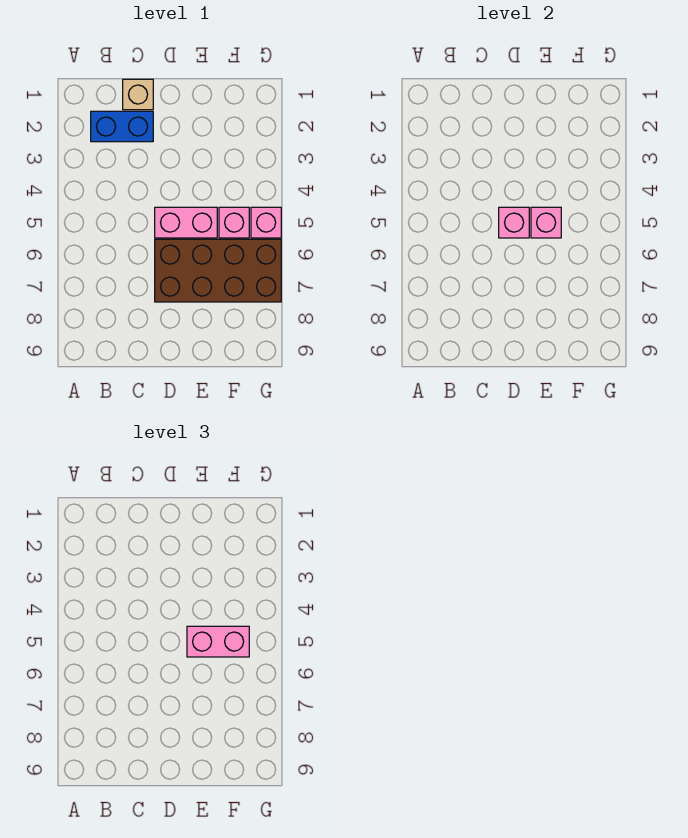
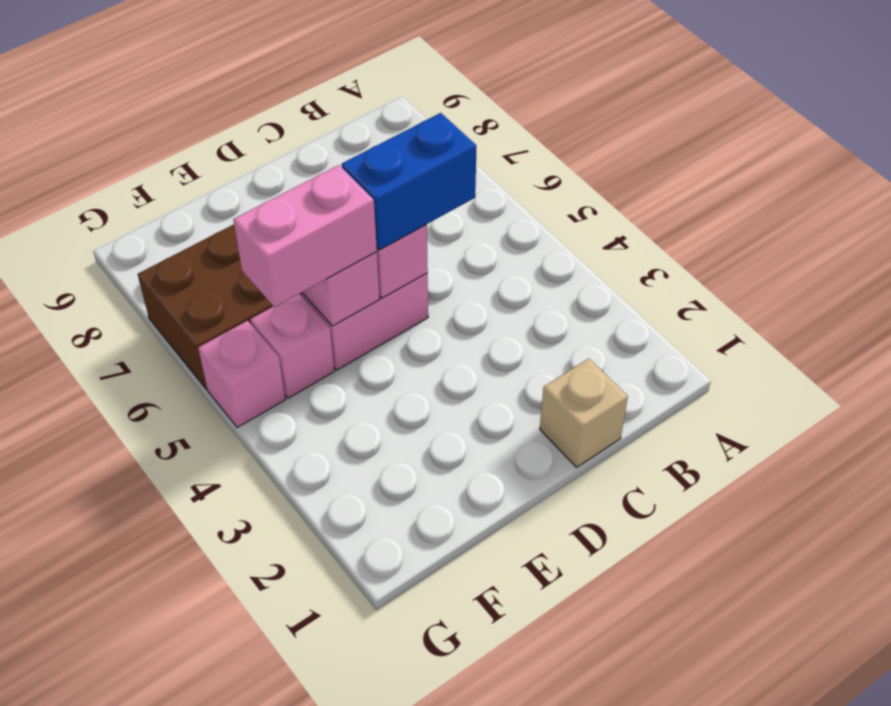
blue 1x2 brick [91,111,153,142] -> blue 1x2 brick moved to [342,113,476,250]

